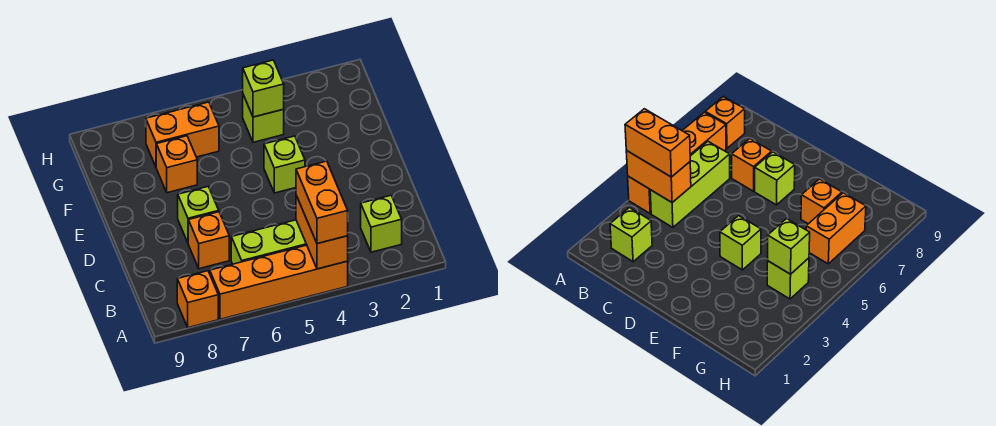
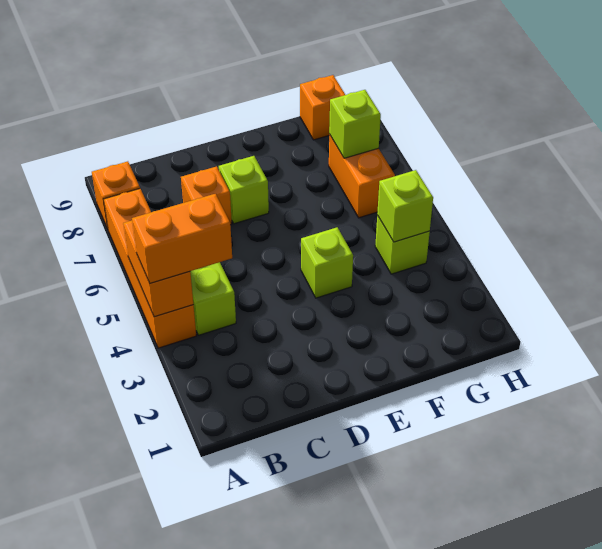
orange 1x2 brick [296,195,348,269] -> orange 1x2 brick turned to [123,221,193,317]
lime 1x1 brick [361,195,402,252] -> lime 1x1 brick moved to [329,90,381,158]
orange 1x1 brick [156,136,197,193] -> orange 1x1 brick moved to [300,75,345,140]

